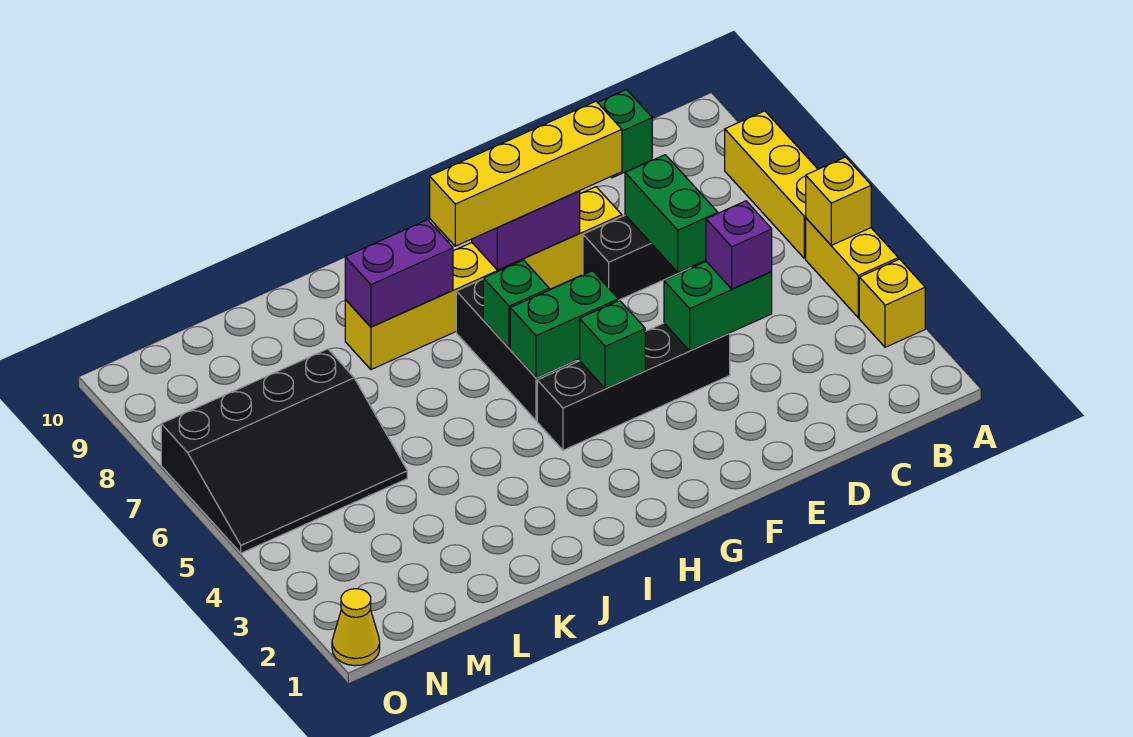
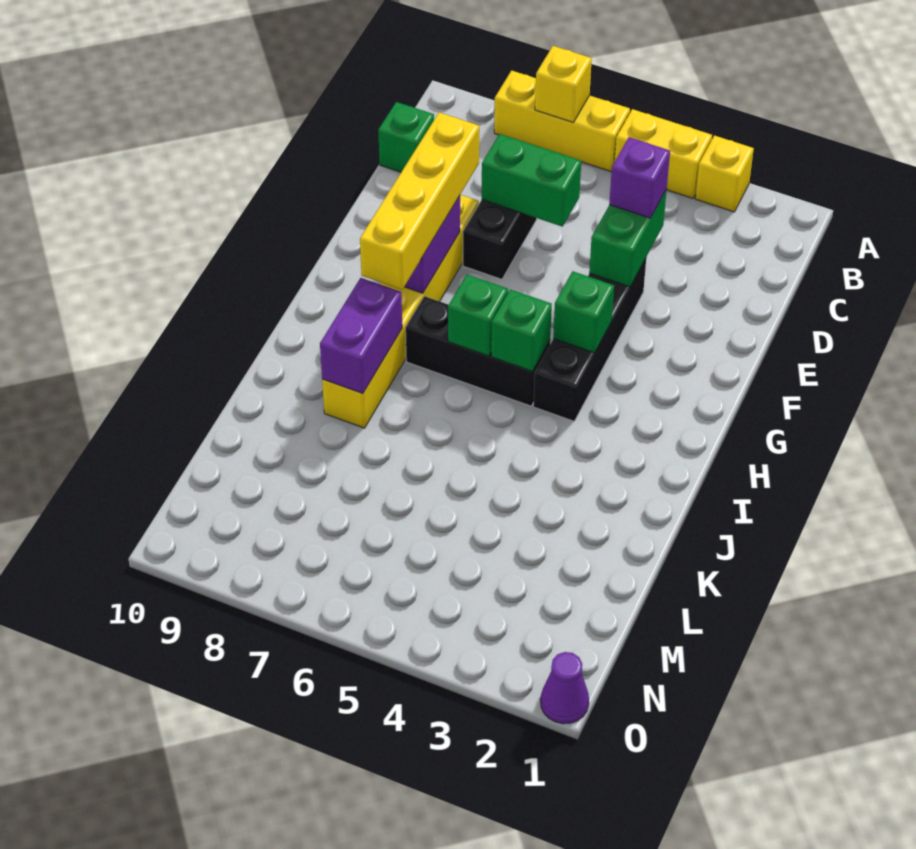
yellow 1x1 brick [806,157,871,245] -> yellow 1x1 brick moved to [535,46,592,122]
green 1x2 brick [510,271,619,378] -> green 1x1 brick [491,289,552,371]
black 3x4 slope [161,349,407,553] -> none
yellow 1x1 cone [332,589,380,666] -> purple 1x1 cone [541,652,589,724]

